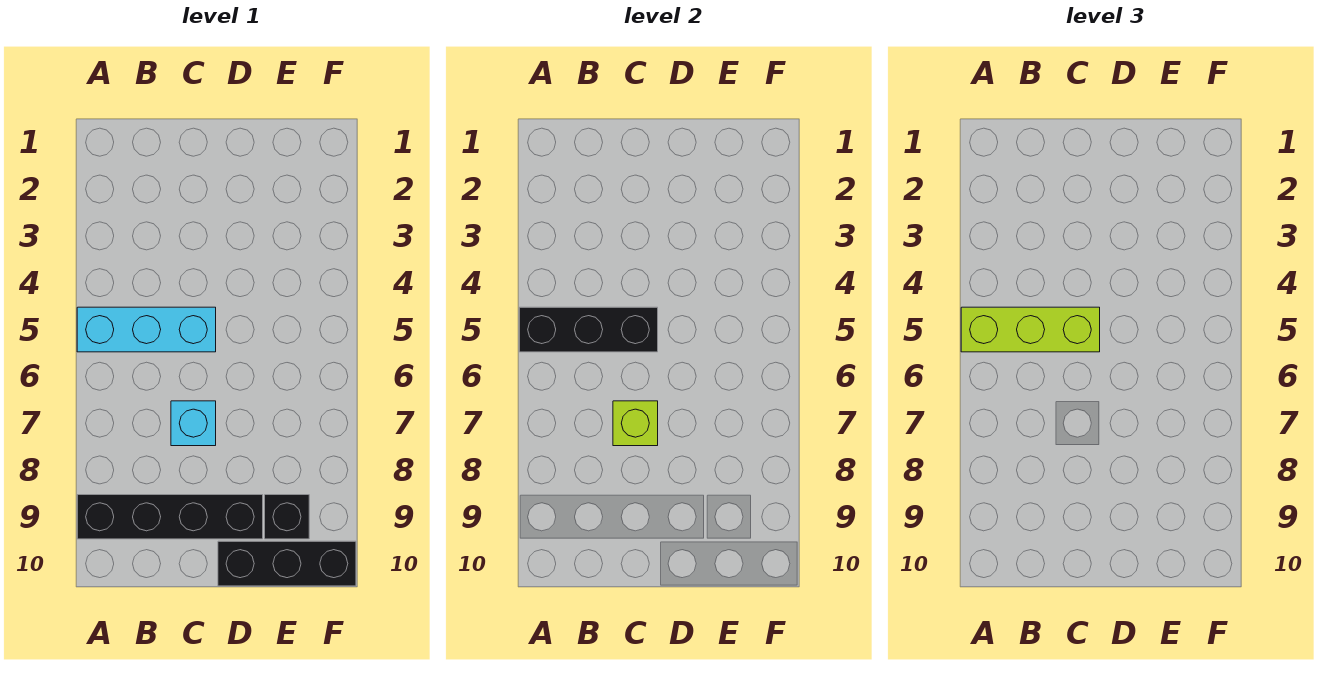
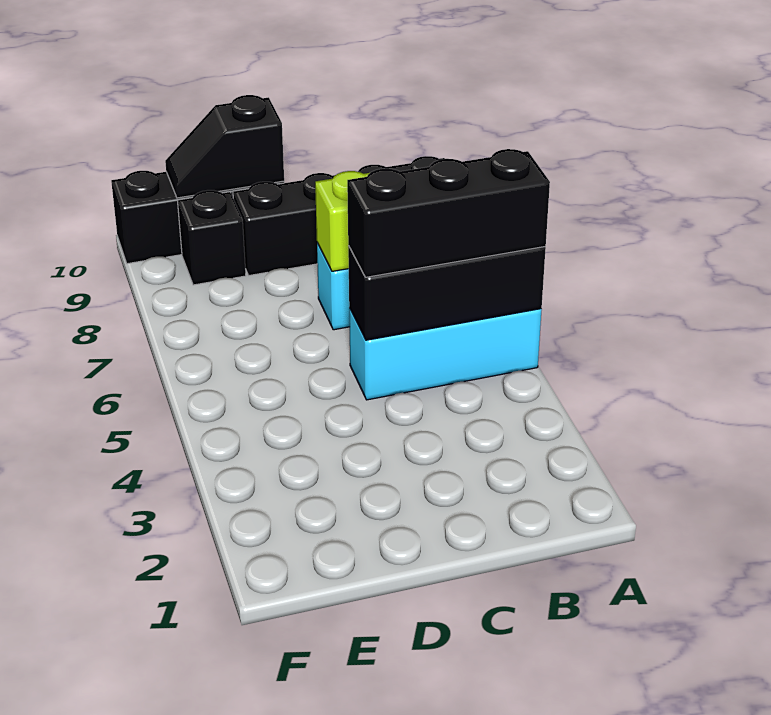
lime 1x3 brick [961,307,1100,352] -> black 1x3 brick [347,149,550,277]
none -> black 1x2 slope [165,95,284,198]

